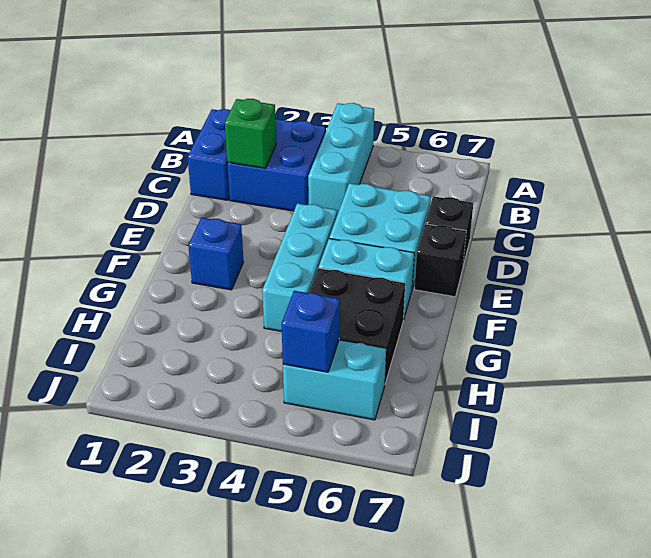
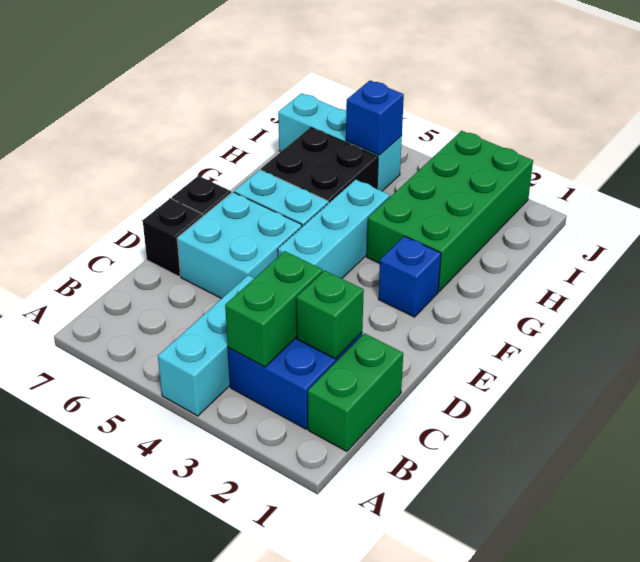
blue 1x2 brick [188,109,231,200] -> green 1x2 brick [308,333,403,451]
none -> green 1x2 brick [225,251,323,367]
none -> green 2x4 brick [367,131,533,291]
cyan 1x2 brick [283,340,386,420] -> cyan 1x3 brick [278,93,402,191]

